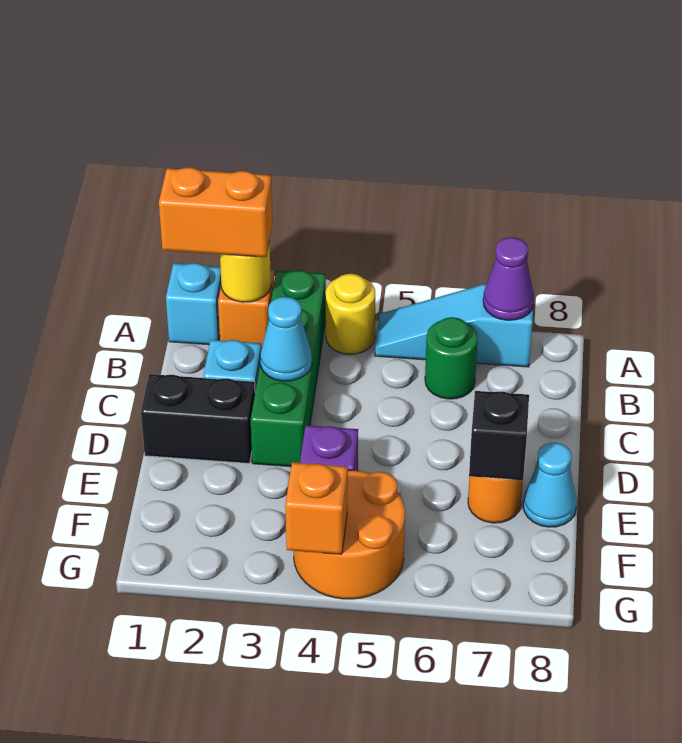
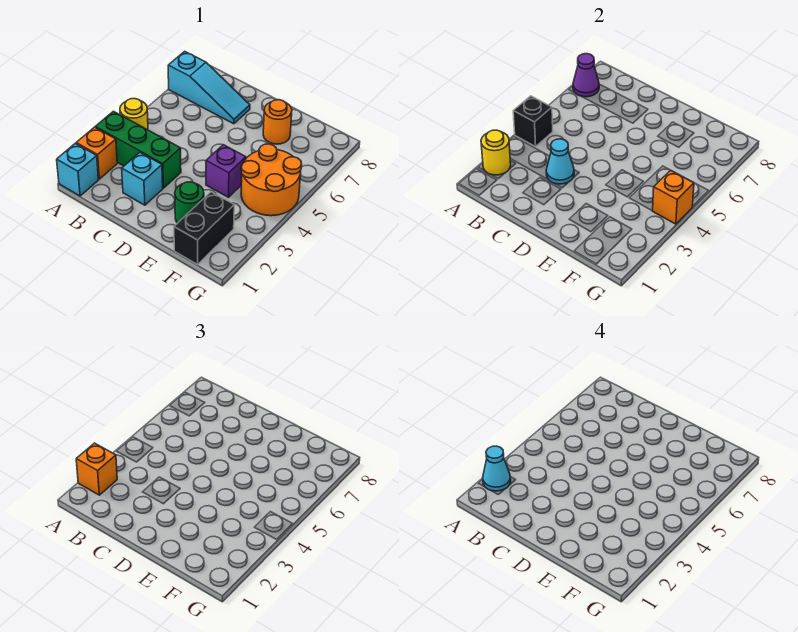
orange 1x2 brick [159,167,273,257] -> orange 1x1 brick [76,443,117,495]
green 1x4 brick [251,270,326,467] -> green 1x3 brick [96,111,181,188]
cyan 1x3 slope [375,284,534,367] -> cyan 1x3 slope turned to [168,51,250,124]
green 1x1 round brick [425,317,478,399] -> green 1x1 round brick moved to [175,182,204,223]
black 1x2 brick [141,374,255,464] -> black 1x2 brick moved to [174,192,234,265]
black 1x1 brick [469,391,529,480] -> black 1x1 brick moved to [513,96,553,147]
cyan 1x1 cone [523,443,577,527] -> cyan 1x1 cone moved to [483,446,511,491]

